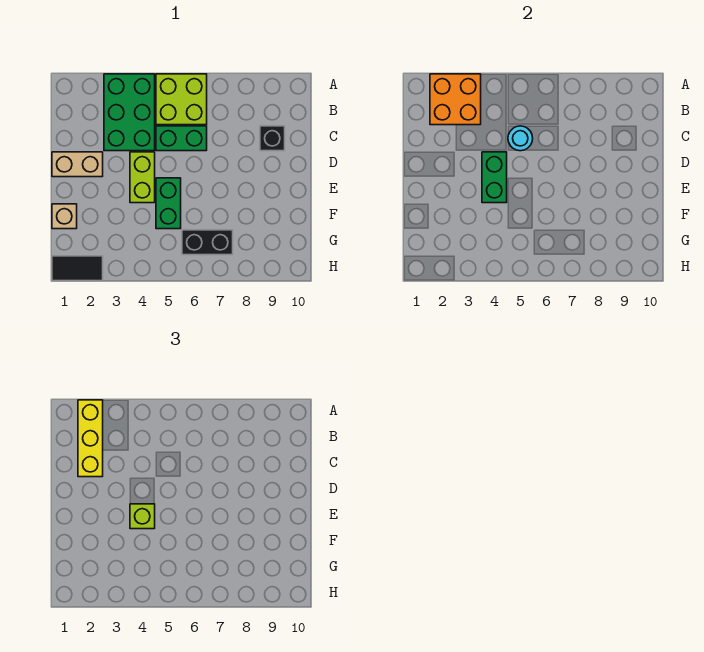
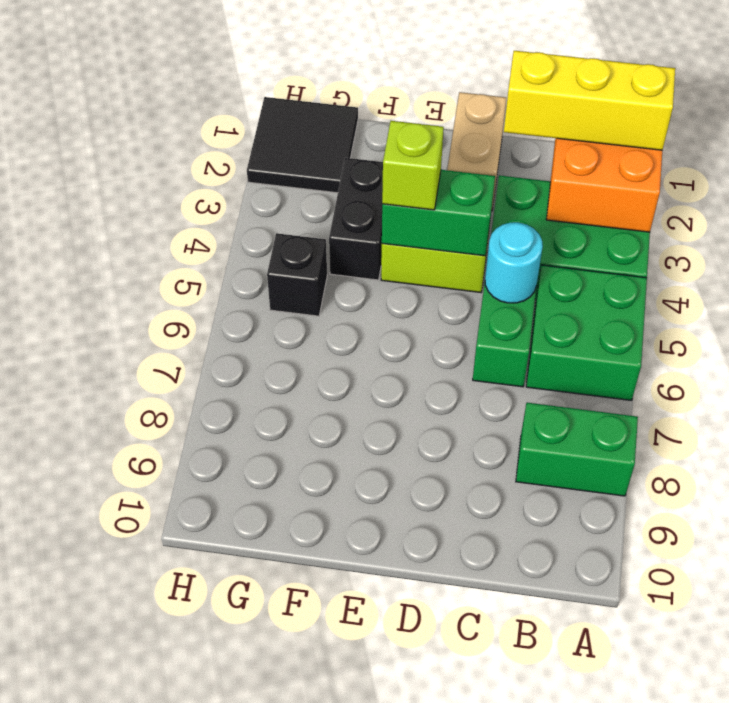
lime 2x2 brick [156,74,207,125] -> green 2x2 brick [526,265,647,400]
black 1x1 brick [260,126,285,151] -> black 1x1 brick moved to [267,233,327,316]
green 1x2 brick [156,178,181,229] -> green 1x2 brick moved to [516,403,638,496]
tan 1x1 brick [52,204,77,229] -> none
black 1x2 brick [182,230,233,255] -> black 1x2 brick moved to [329,158,383,280]
black 1x2 tile [52,256,103,281] -> black 2x2 tile [247,97,358,193]

